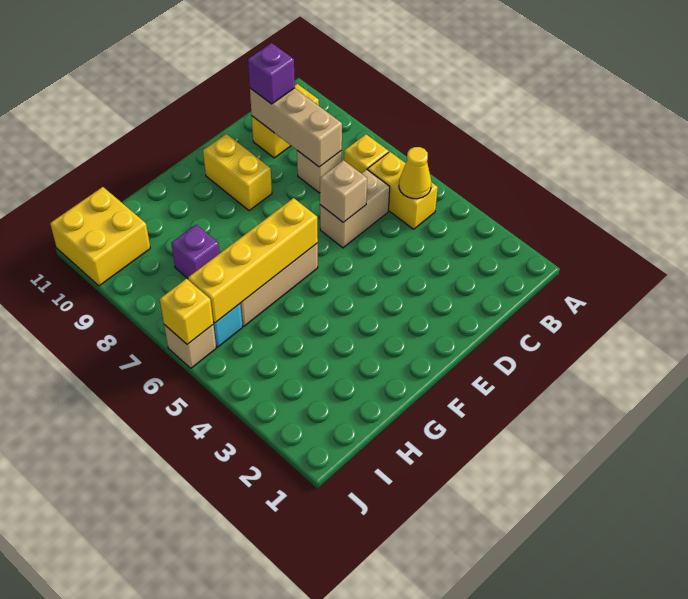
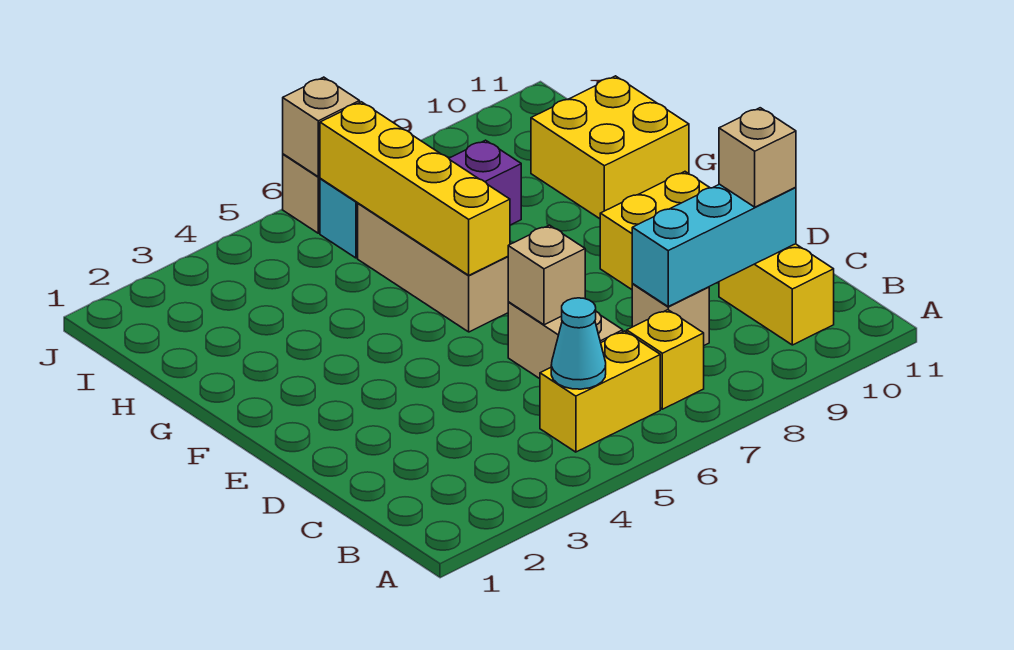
yellow 1x1 cone [399,147,431,199] -> cyan 1x1 cone [551,298,606,389]
tan 1x3 brick [250,88,342,167] -> cyan 1x3 brick [632,184,796,306]
purple 1x1 brick [248,43,295,104] -> tan 1x1 brick [719,108,796,207]
yellow 2x2 brick [50,187,150,286] -> yellow 2x2 brick moved to [531,76,689,219]
yellow 1x1 brick [160,279,213,344] -> tan 1x1 brick [283,77,360,177]

